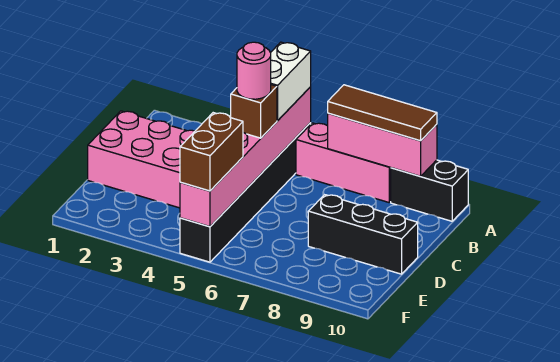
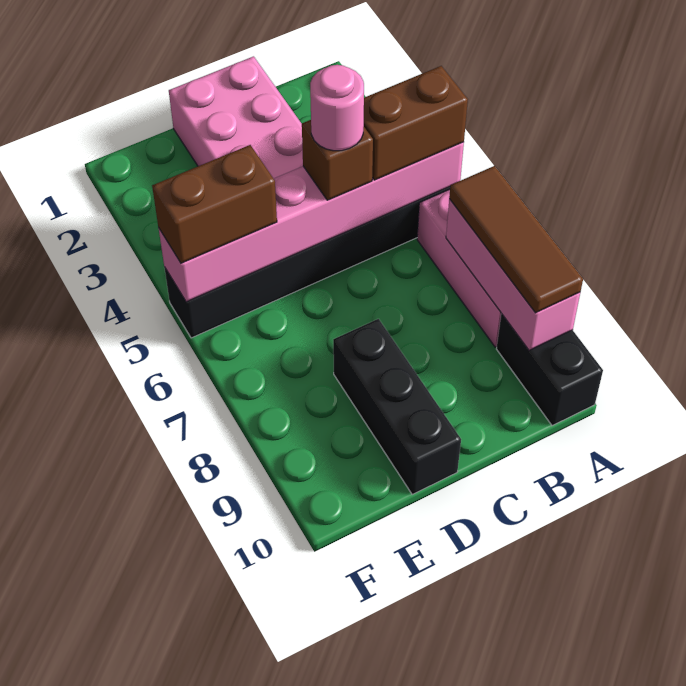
white 1x2 brick [271,42,311,121] -> brown 1x2 brick [364,66,468,180]

